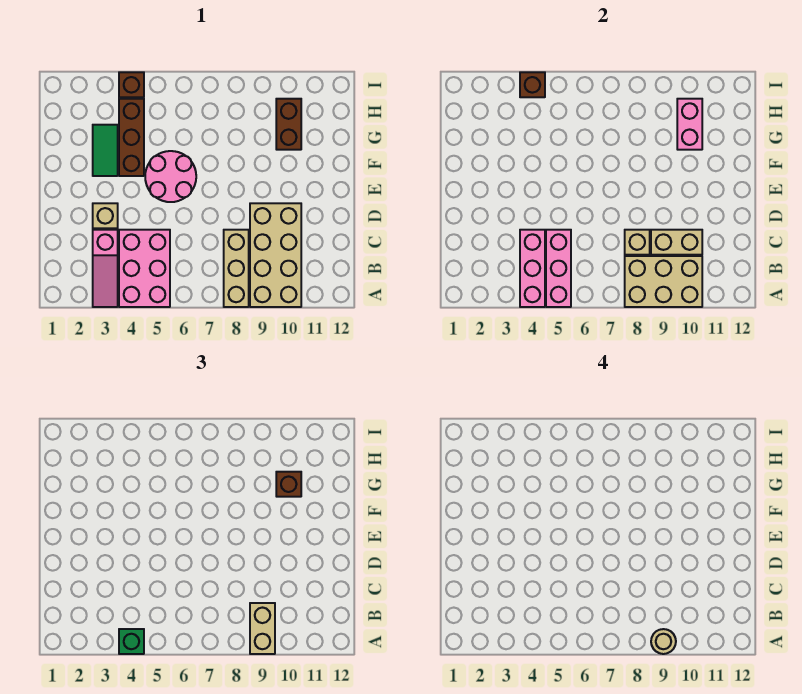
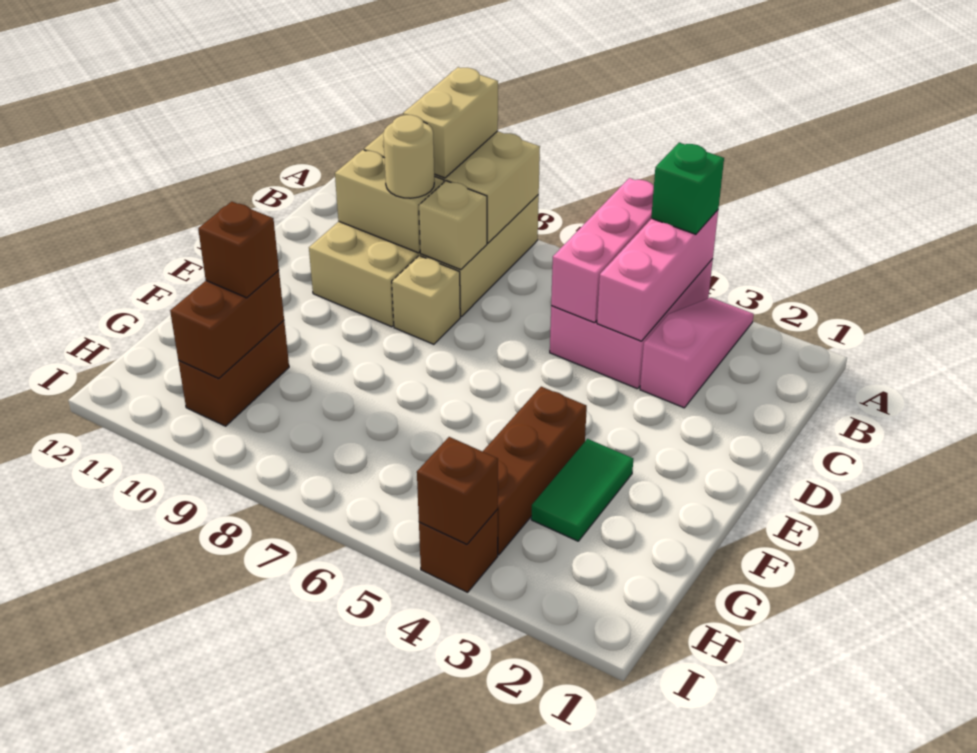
tan 1x1 round brick [651,629,676,654] -> tan 1x1 round brick moved to [383,115,435,198]
tan 1x1 brick [93,203,118,228] -> tan 1x1 brick moved to [392,256,460,344]
pink 2x2 round brick [145,151,196,202] -> none
pink 1x2 brick [677,99,702,150] -> brown 1x2 brick [170,270,284,378]

